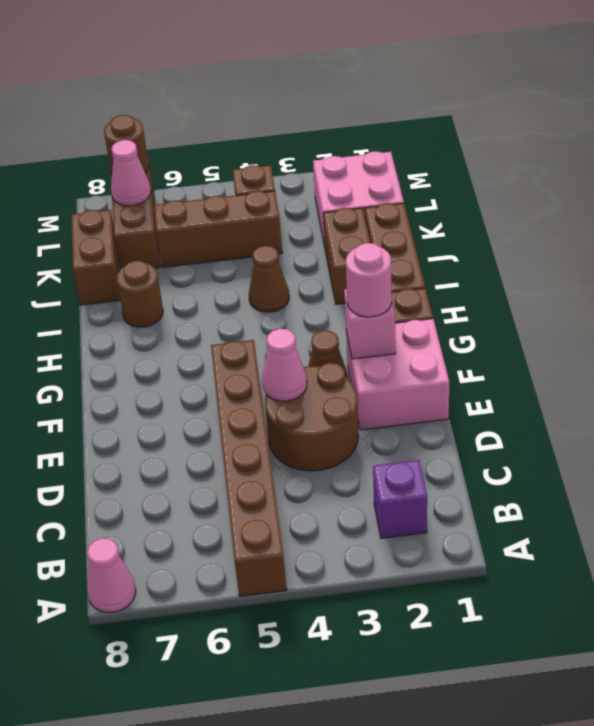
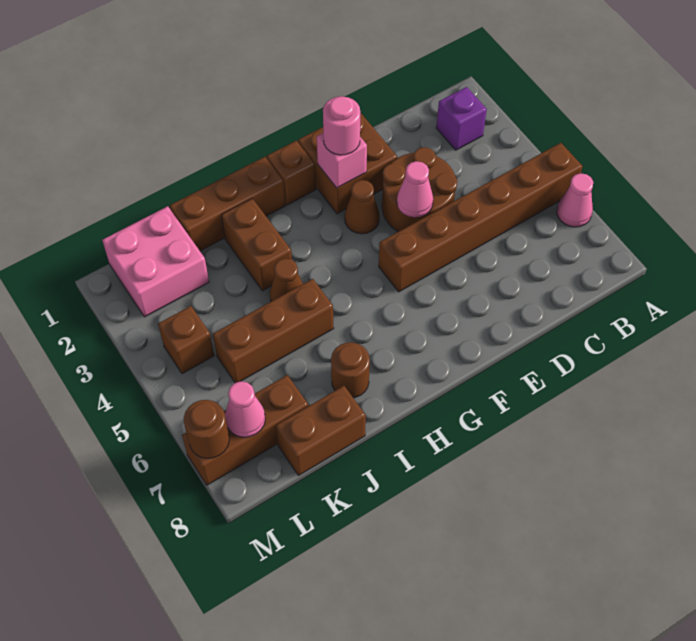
pink 1x1 cone [87,538,136,612] -> pink 1x1 cone moved to [557,173,593,227]
pink 2x2 brick [346,319,449,430] -> brown 2x2 brick [298,113,397,214]
brown 1x2 brick [323,208,370,304] -> brown 1x2 brick turned to [221,198,292,291]
brown 1x3 brick [154,191,282,267] -> brown 1x3 brick turned to [213,279,334,383]

